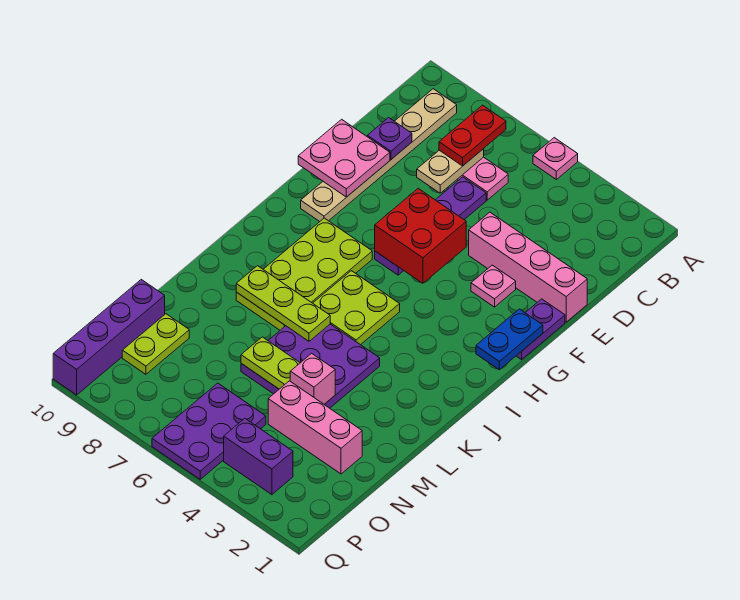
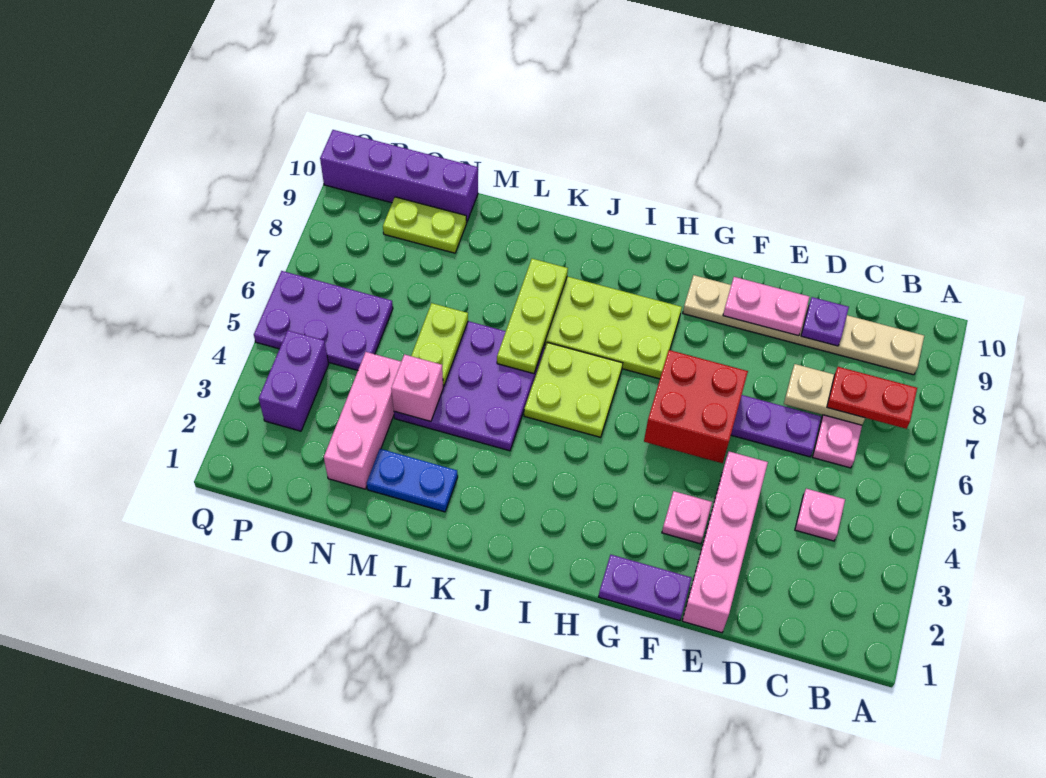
pink 1x1 plate [533,138,578,180] -> pink 1x1 plate moved to [795,489,845,541]
pink 2x2 plate [298,119,390,197] -> pink 1x2 plate [723,277,809,336]
blue 1x2 plate [476,309,543,370] -> blue 1x2 plate moved to [367,449,458,512]

